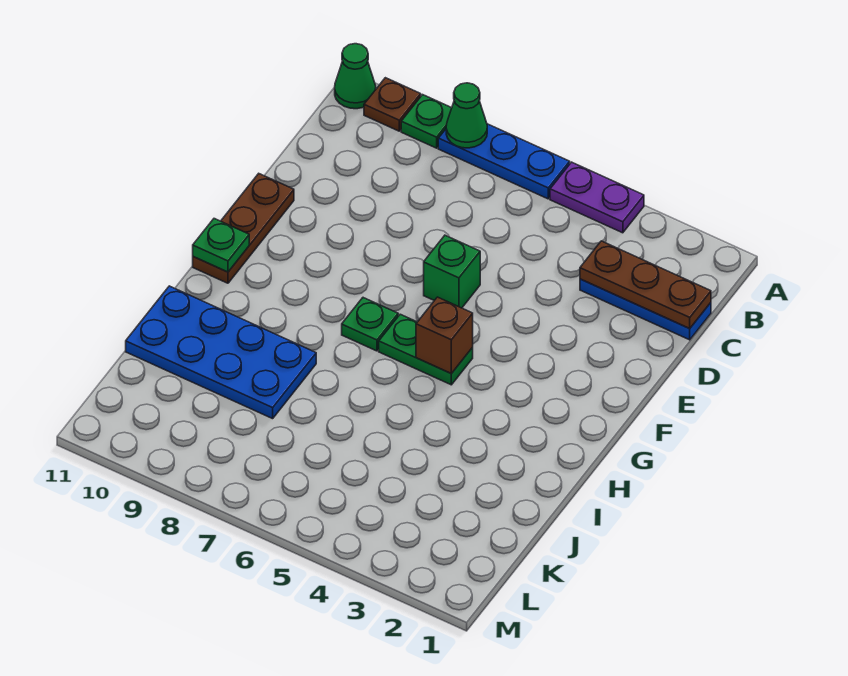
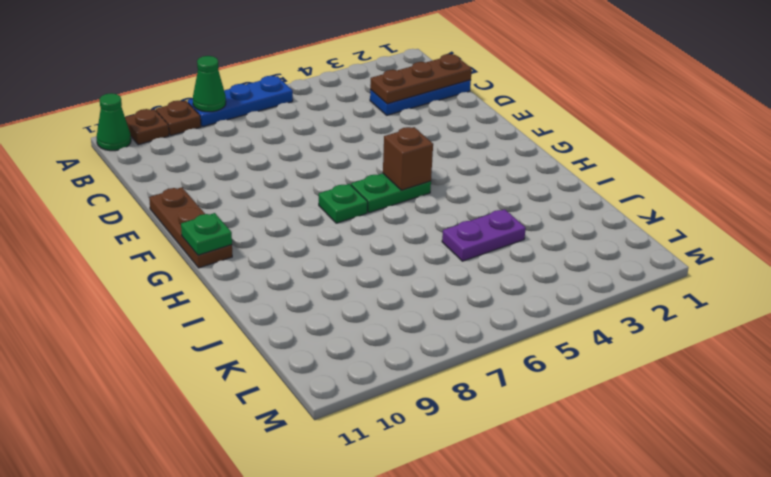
purple 1x2 plate [550,162,644,233] -> purple 1x2 plate moved to [442,209,526,261]
green 1x1 plate [401,95,452,148] -> brown 1x1 plate [156,101,201,135]
green 1x1 brick [424,235,480,308] -> none
blue 2x4 plate [126,286,316,419] -> none

